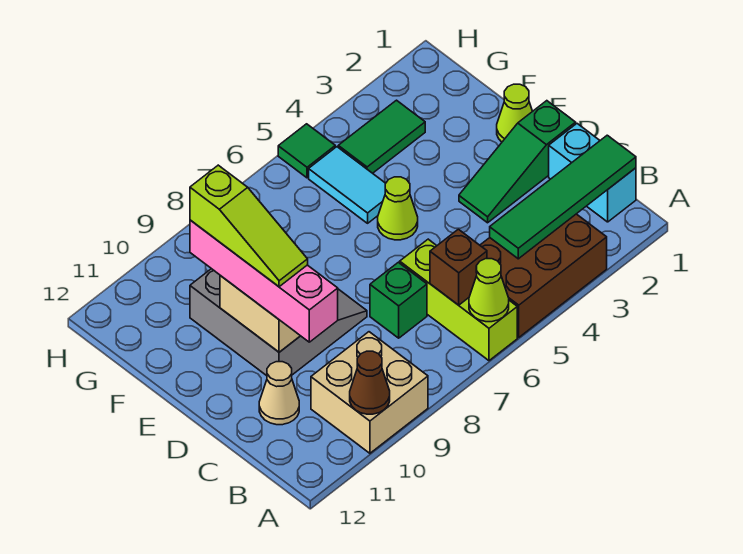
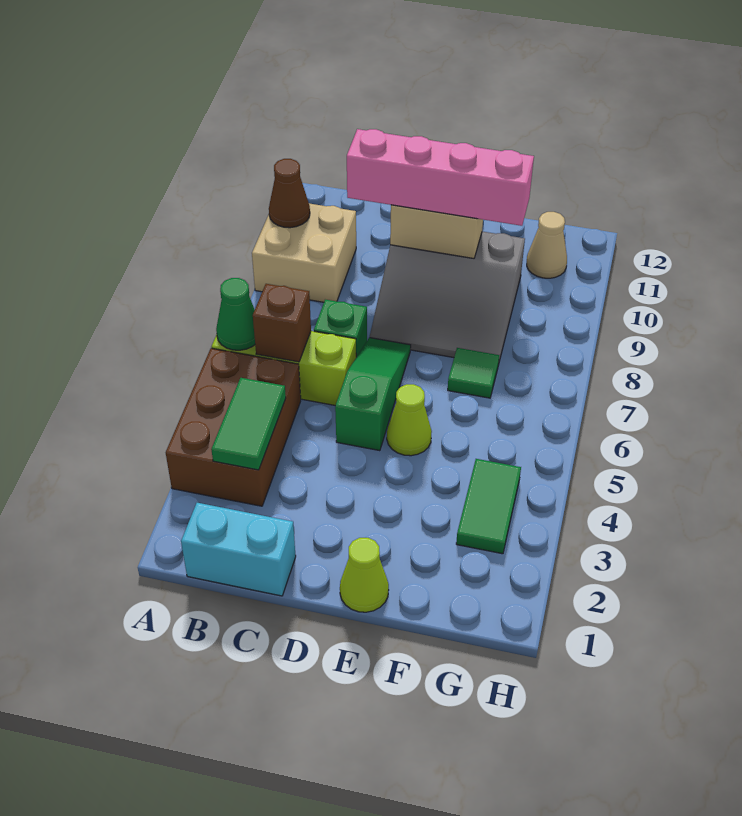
lime 1x1 cone [469,259,509,322] -> green 1x1 cone [216,278,255,350]
green 1x4 tile [490,135,636,259] -> green 1x2 tile [211,378,286,470]
tan 1x1 cone [259,362,299,425] -> tan 1x1 cone moved to [527,212,567,278]
green 1x3 slope [459,101,576,223] -> green 1x3 slope moved to [335,338,411,451]
lime 1x3 slope [190,165,308,287] -> none
cyan 1x2 tile [309,147,386,223] -> none
green 1x1 tile [278,124,335,178] -> green 1x1 tile moved to [448,348,499,398]

